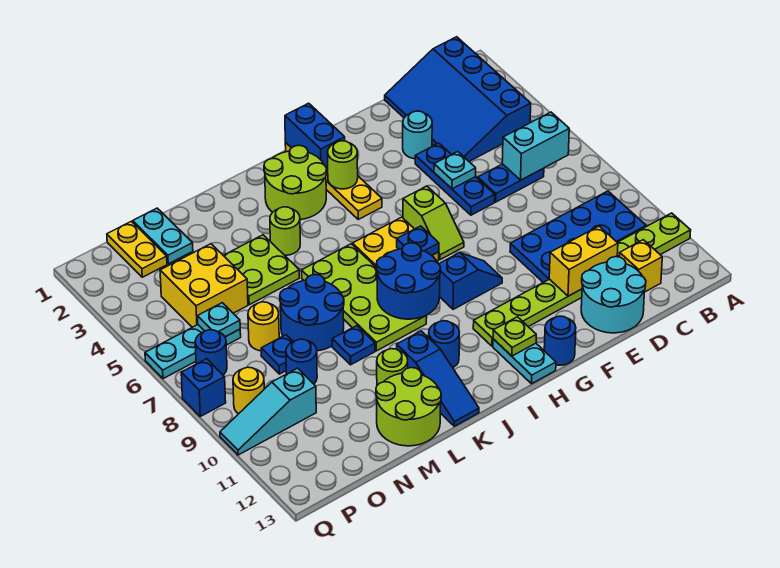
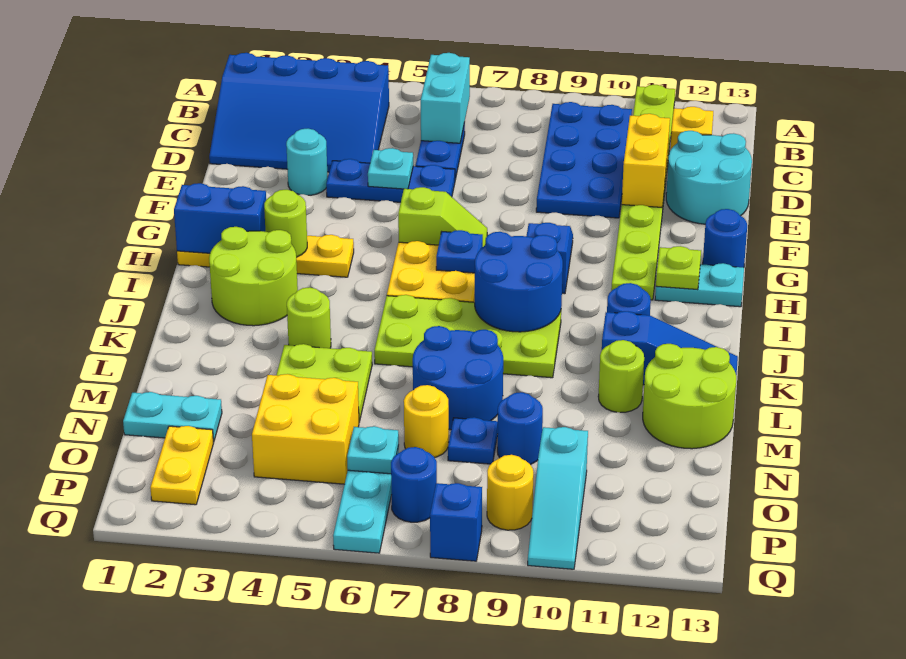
blue 1x1 plate [332,326,375,365] -> none
yellow 1x2 plate [107,221,167,277] -> yellow 1x2 plate turned to [150,426,213,505]

